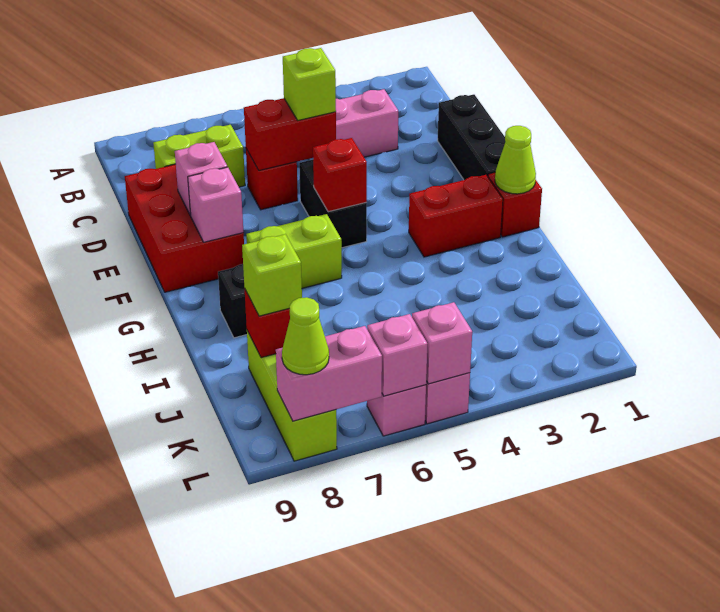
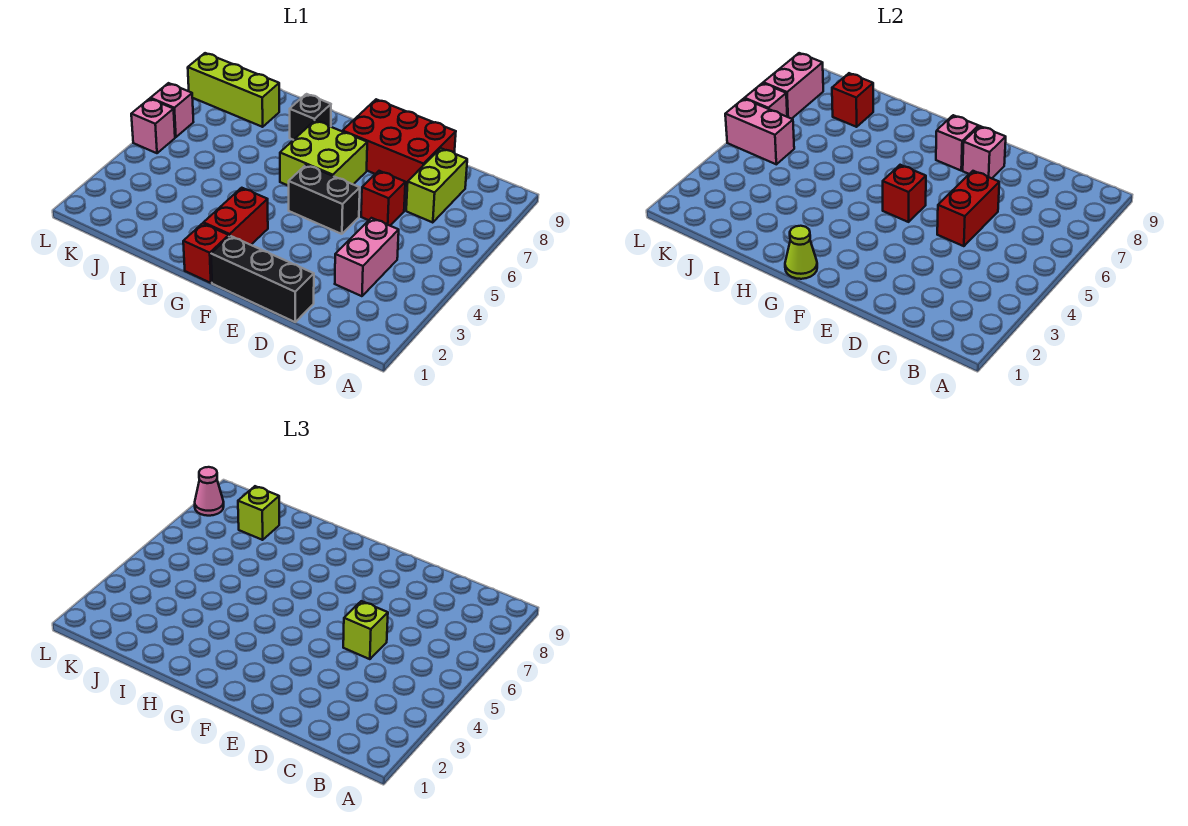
lime 1x2 brick [246,214,342,288] -> lime 2x2 brick [280,121,367,186]
pink 1x1 brick [412,302,472,384] -> pink 1x2 brick [725,99,794,164]
lime 1x1 cone [282,297,329,375] -> pink 1x1 cone [195,467,224,516]

